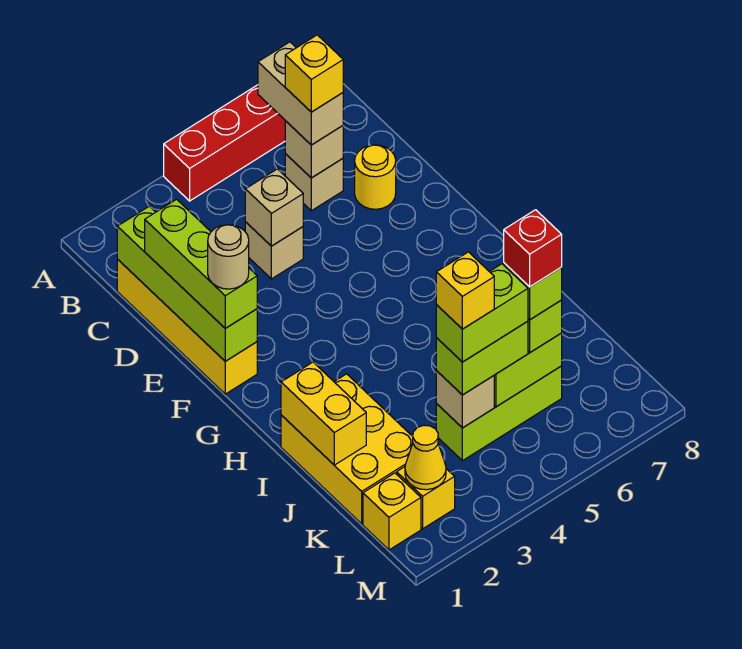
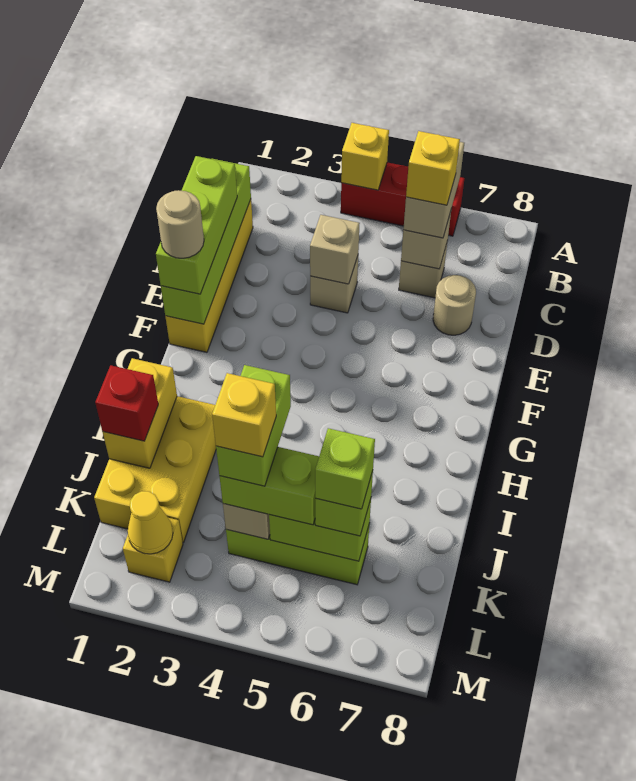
yellow 1x1 round brick [355,145,396,209] -> tan 1x1 round brick [433,275,476,335]
lime 1x2 brick [436,264,528,362] -> lime 1x2 brick turned to [216,365,291,486]
red 1x1 brick [504,210,562,287] -> red 1x1 brick moved to [95,365,158,441]
yellow 1x1 brick [363,473,421,550] -> yellow 1x1 brick moved to [341,123,389,190]

